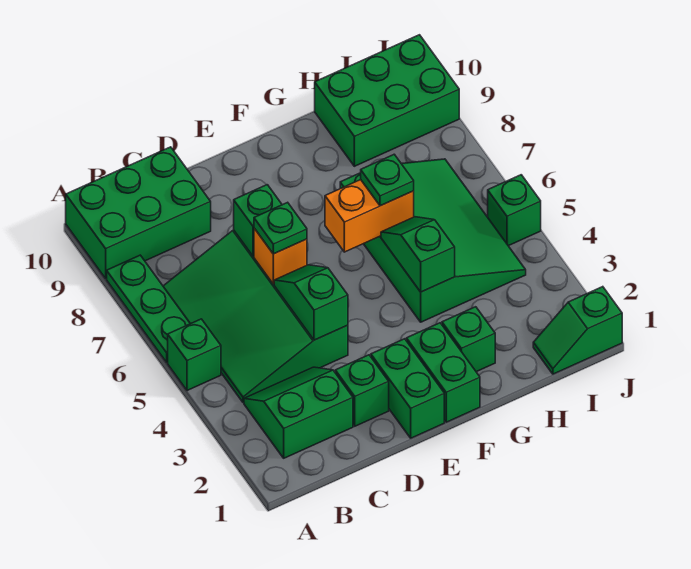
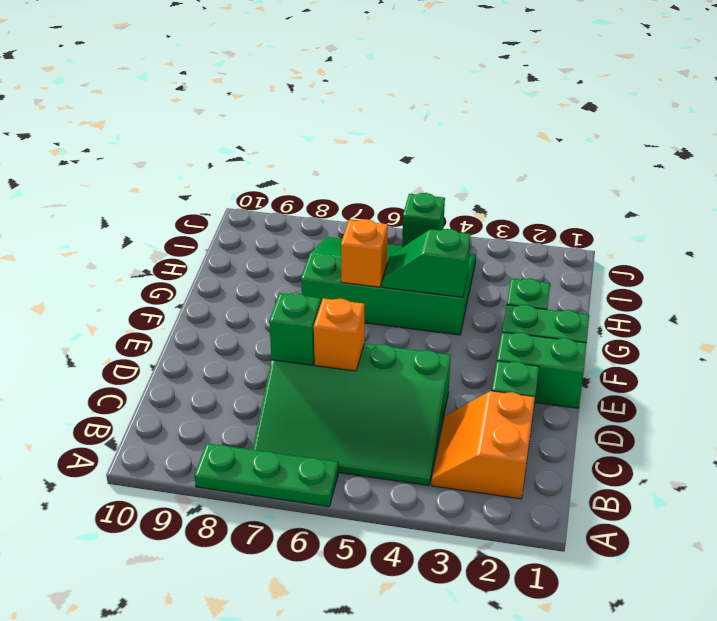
green 1x1 brick [168,319,221,391] -> none
green 2x3 brick [66,147,211,278] -> none
green 2x2 slope [244,367,353,458] -> orange 2x2 slope [432,391,535,499]
green 1x2 slope [274,265,348,340] -> none
green 1x1 plate [254,202,307,254] -> none
orange 1x2 brick [325,180,414,252] -> orange 1x1 brick [341,219,388,287]
green 1x1 plate [361,154,414,206] -> none
green 2x3 brick [315,35,459,166] -> none
green 1x2 slope [533,287,622,374] -> none

